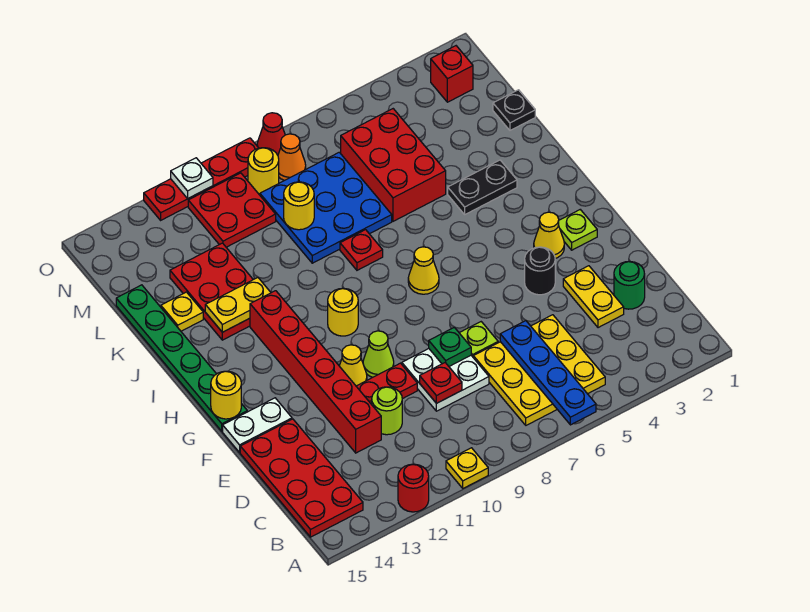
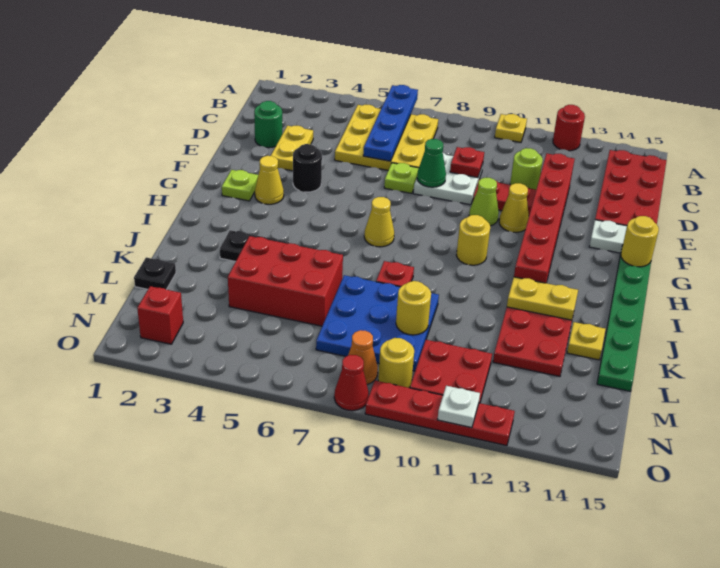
green 1x1 plate [429,327,471,366] -> green 1x1 cone [417,139,446,187]
red 2x3 brick [341,109,446,221] -> red 2x3 brick turned to [228,236,343,326]

